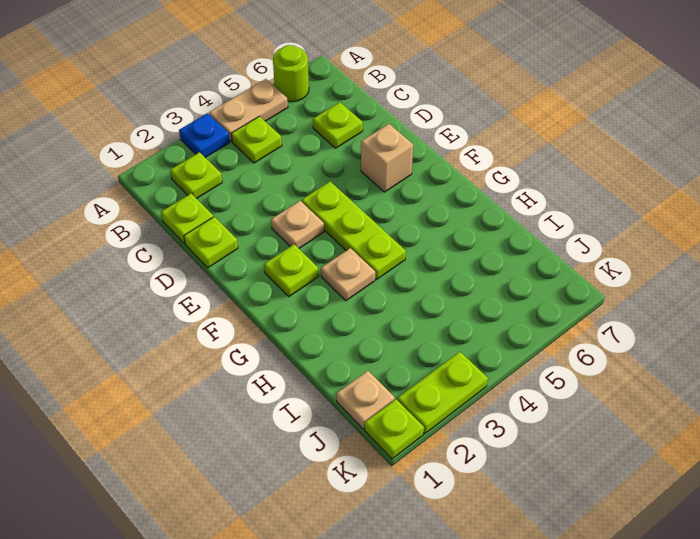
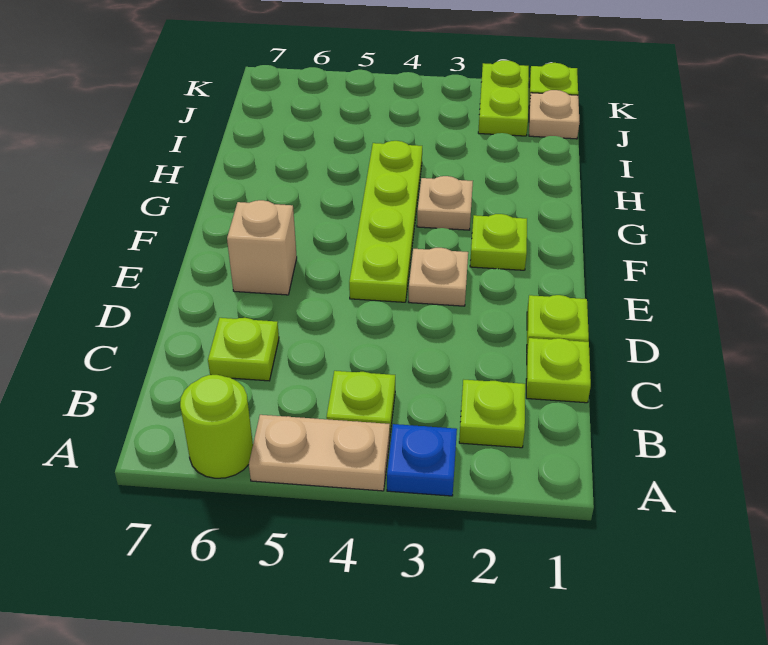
lime 1x3 plate [302,181,406,279] -> lime 1x4 plate [349,141,422,302]
lime 1x2 plate [398,352,488,434] -> lime 1x2 plate turned to [478,60,529,136]

